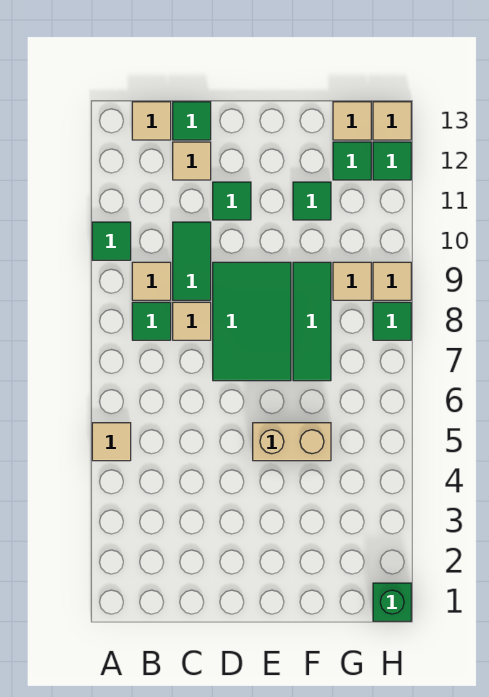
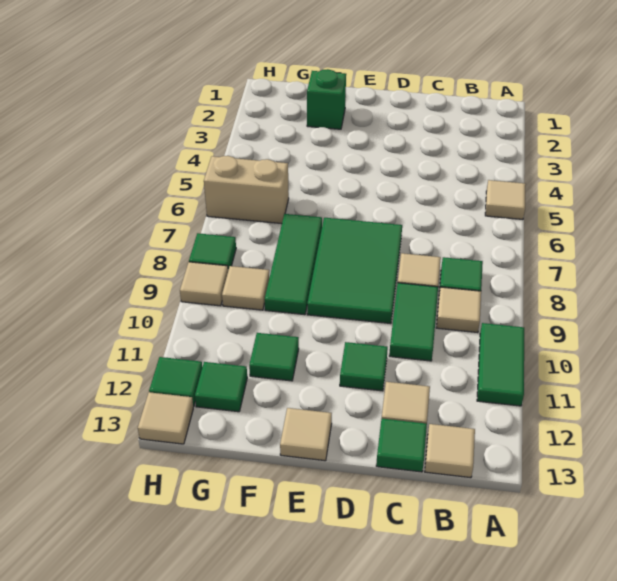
green 1x1 tile [92,222,131,260] -> green 1x2 tile [477,323,524,406]
tan 1x2 brick [253,423,331,461] -> tan 1x2 brick moved to [204,156,289,224]
tan 1x1 tile [333,102,371,140] -> tan 1x1 tile moved to [280,408,332,461]
green 1x1 brick [373,583,411,621] -> green 1x1 brick moved to [307,69,346,129]

